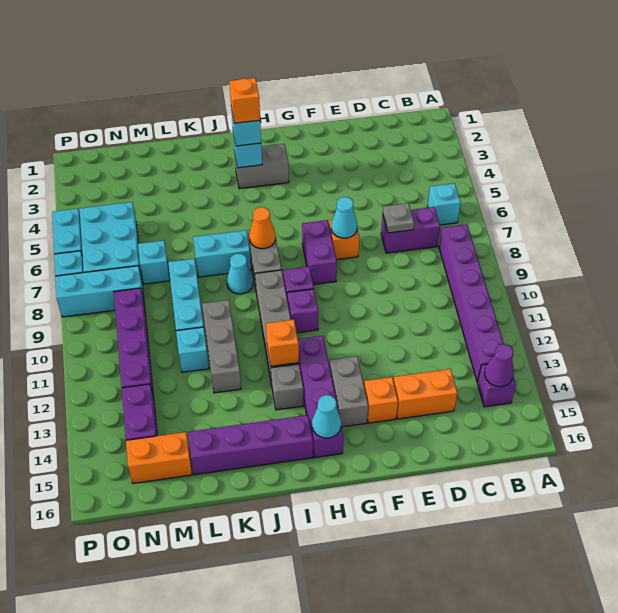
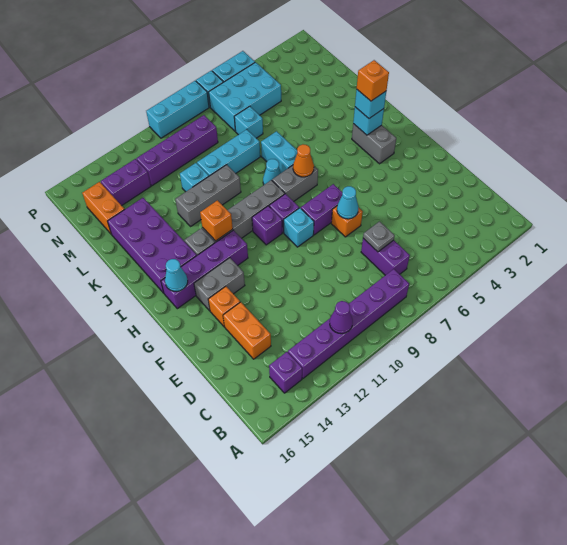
cyan 1x1 brick [428,183,461,225] -> cyan 1x1 brick moved to [284,208,314,247]
purple 1x1 cone [485,344,514,387] -> purple 1x1 cone moved to [330,301,353,334]
purple 1x4 brick [188,415,313,475] -> purple 2x4 brick [108,198,197,293]
cyan 1x3 brick [55,266,144,317] -> cyan 1x3 brick turned to [146,81,209,138]

